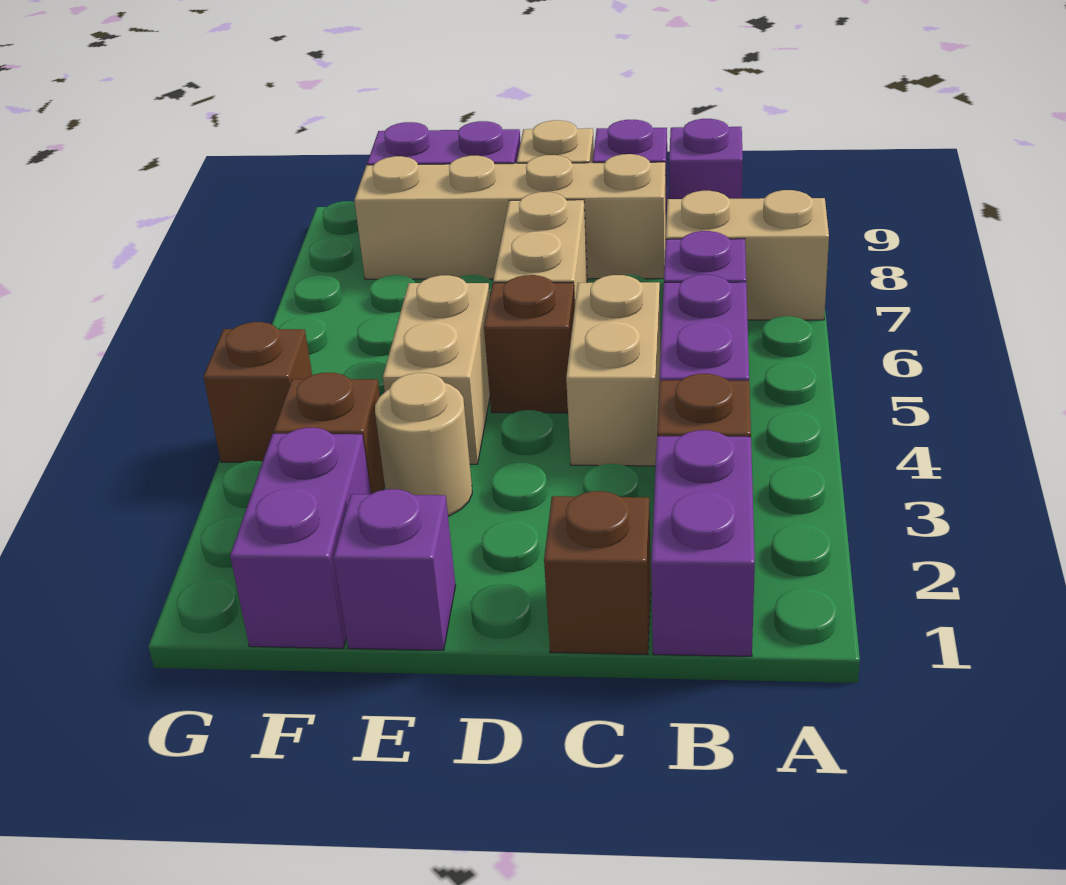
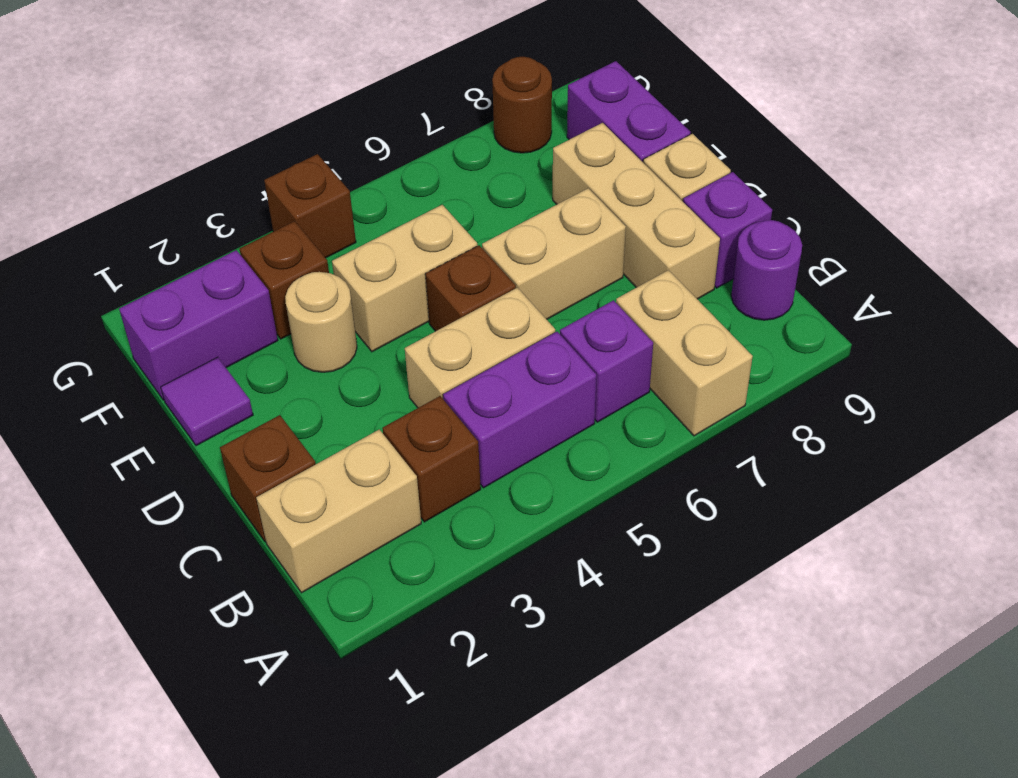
purple 1x2 brick [651,430,755,656] -> tan 1x2 brick [256,429,421,593]
purple 1x1 brick [669,119,743,199] -> purple 1x1 round brick [731,220,802,320]
tan 1x4 brick [354,154,666,279] -> tan 1x3 brick [553,123,720,299]
purple 1x1 brick [333,489,456,650] -> purple 1x1 tile [161,357,253,446]
none -> brown 1x1 round brick [492,57,552,153]

